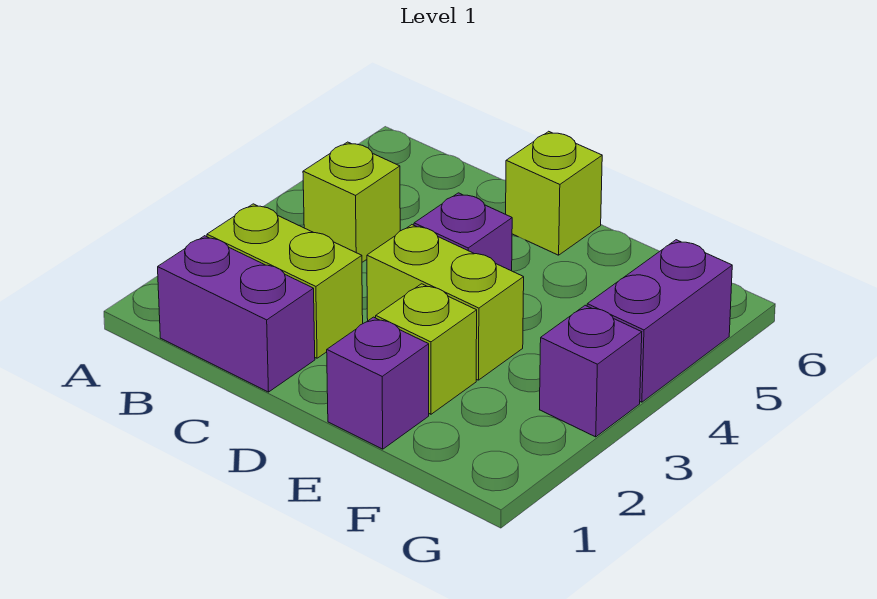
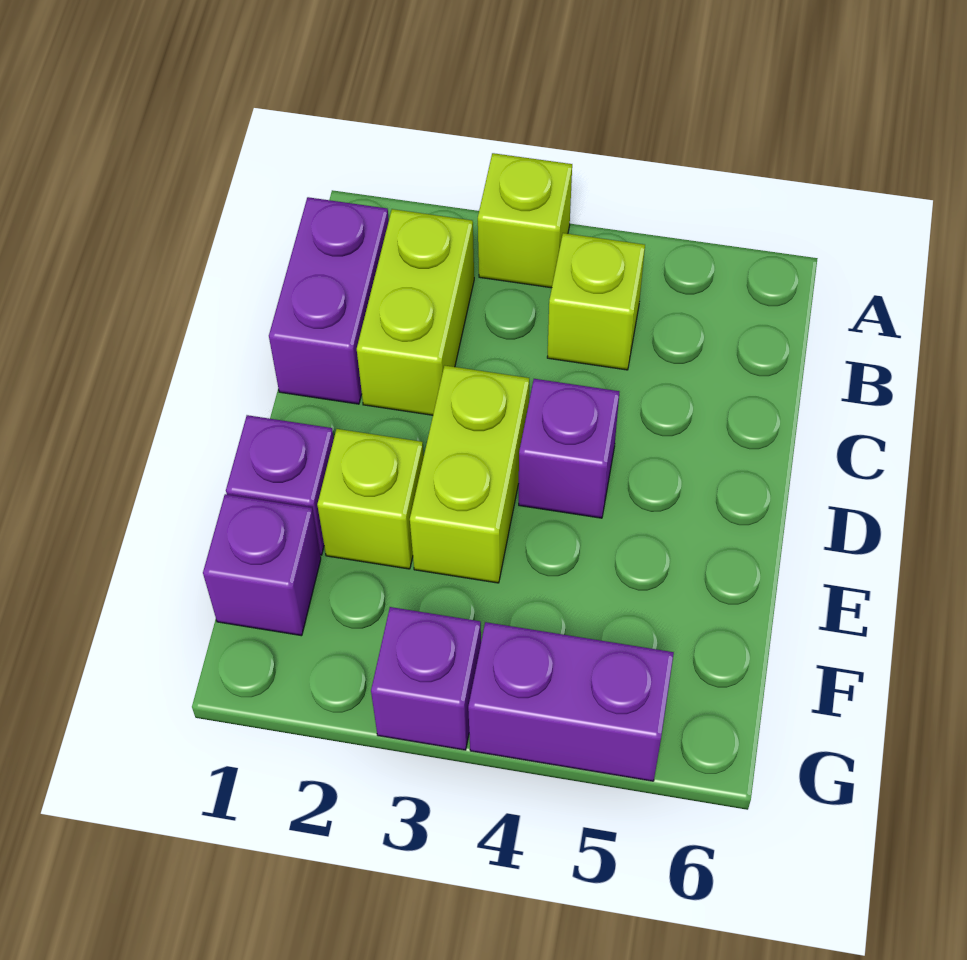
lime 1x1 brick [506,131,602,255] -> lime 1x1 brick moved to [478,153,572,288]
none -> purple 1x1 brick [203,494,321,636]

